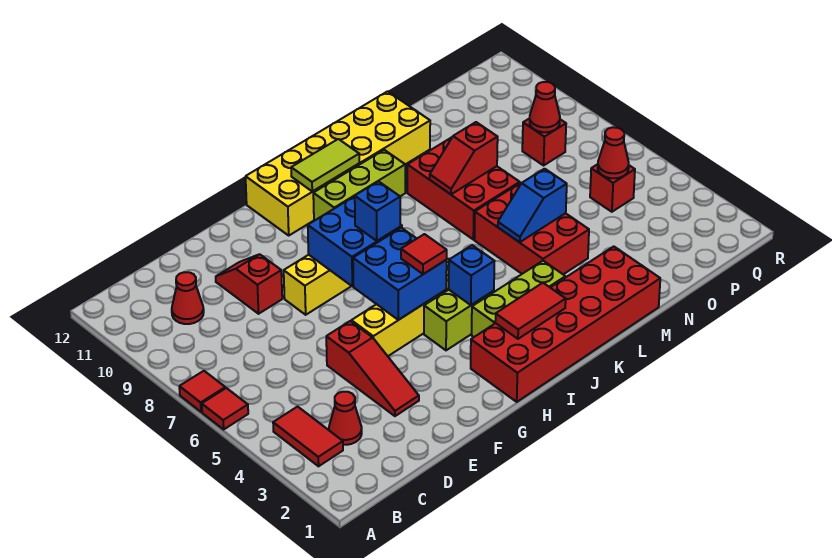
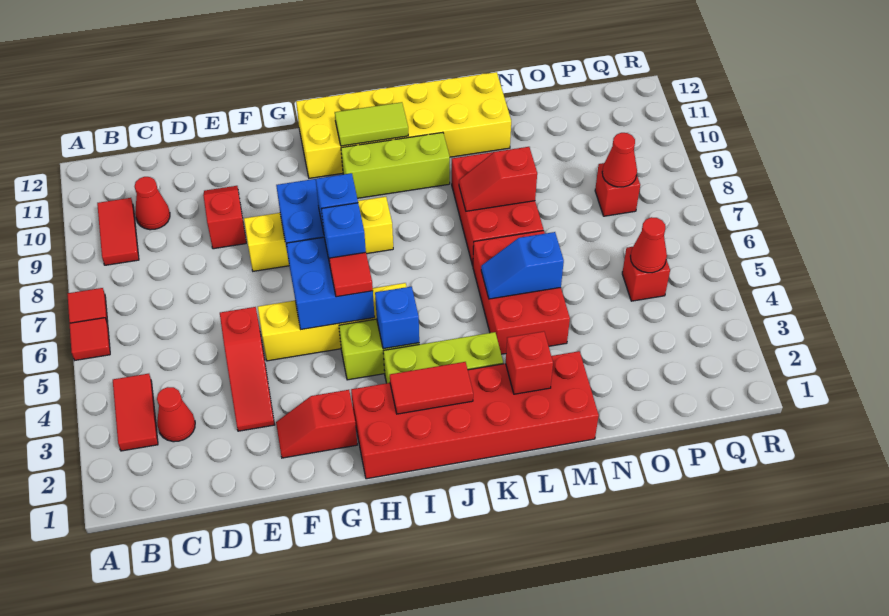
none -> red 1x2 tile [97,198,139,265]
none -> red 1x2 slope [276,390,357,458]
none -> blue 1x1 brick [321,203,366,262]
none -> red 1x1 brick [506,331,553,394]

